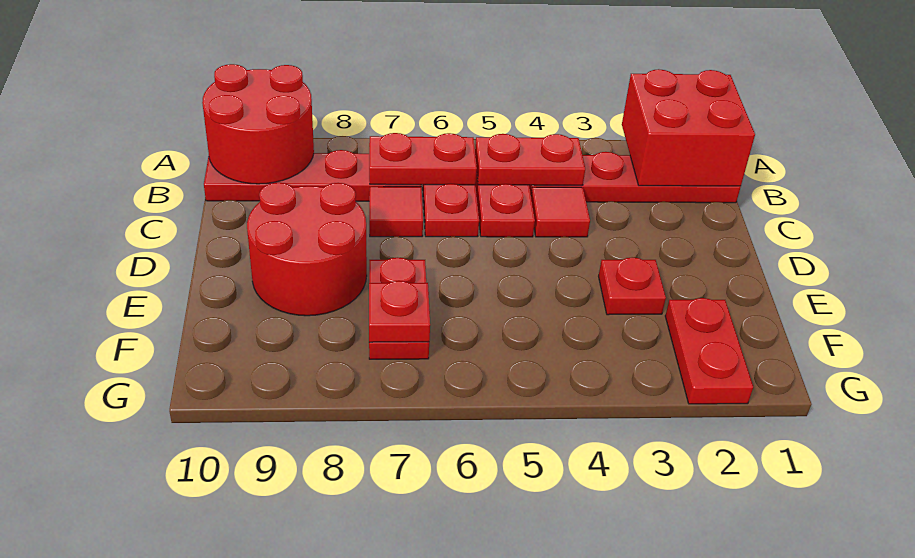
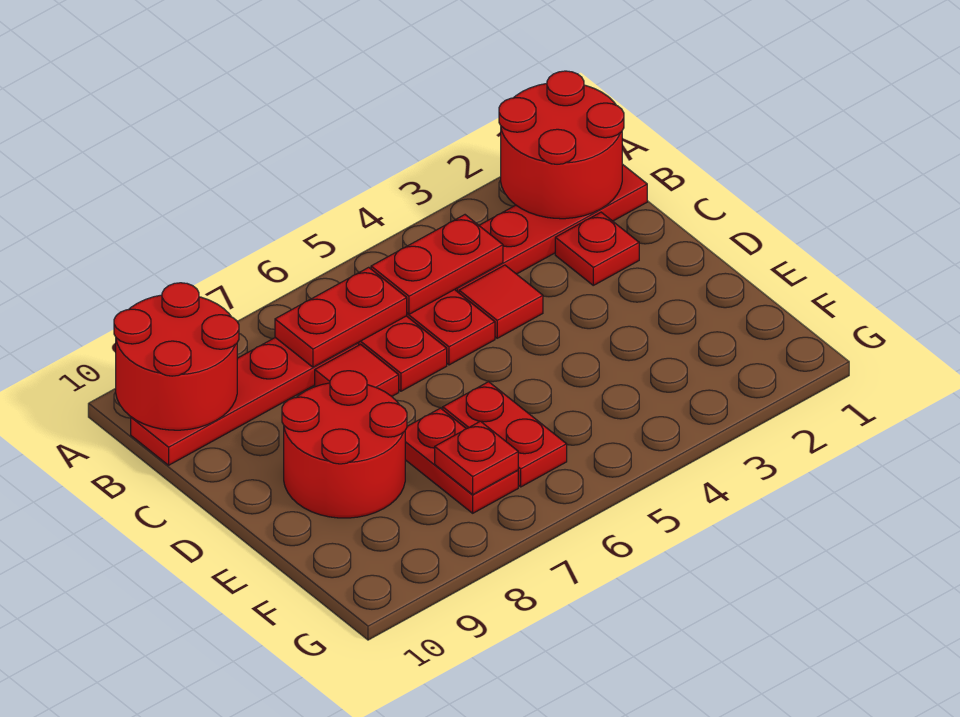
red 2x2 brick [622,69,755,186] -> red 2x2 round brick [499,71,624,219]
red 1x1 plate [599,257,666,315] -> red 1x1 plate moved to [555,212,639,285]
red 1x2 plate [665,298,753,404] -> red 1x2 plate moved to [443,382,567,487]

